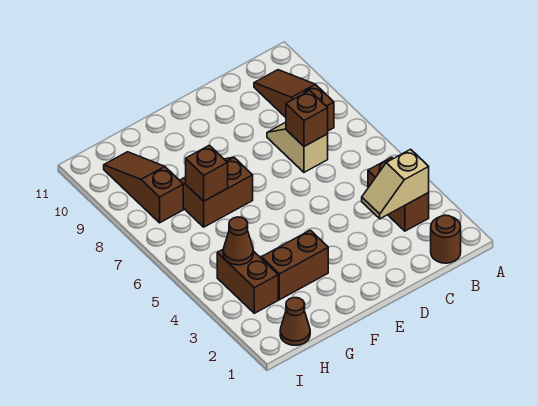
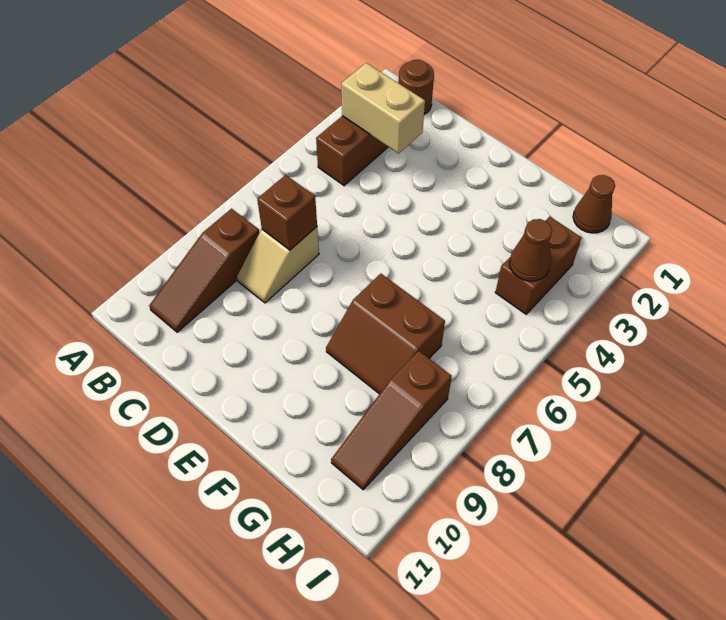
tan 1x2 slope [362,149,429,219] -> tan 1x2 brick [341,63,425,153]
brown 1x2 brick [261,230,328,300] -> none
brown 1x1 brick [186,145,228,201] -> none

